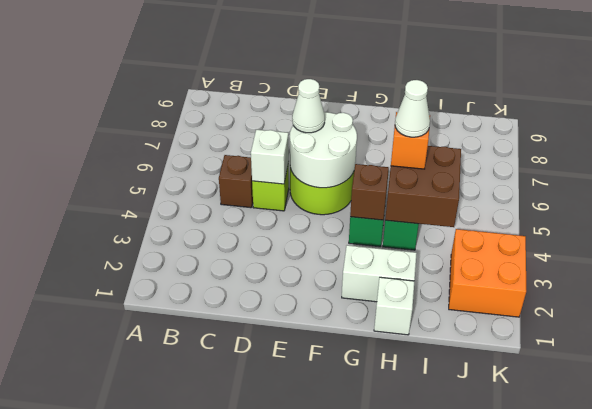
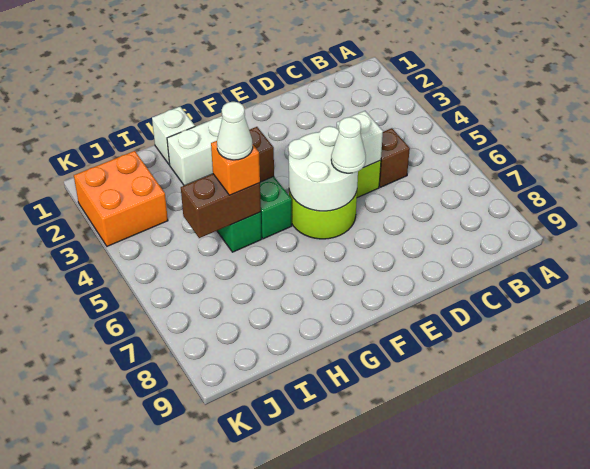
brown 2x2 brick [385,146,461,227] -> brown 1x2 brick [181,174,261,238]

